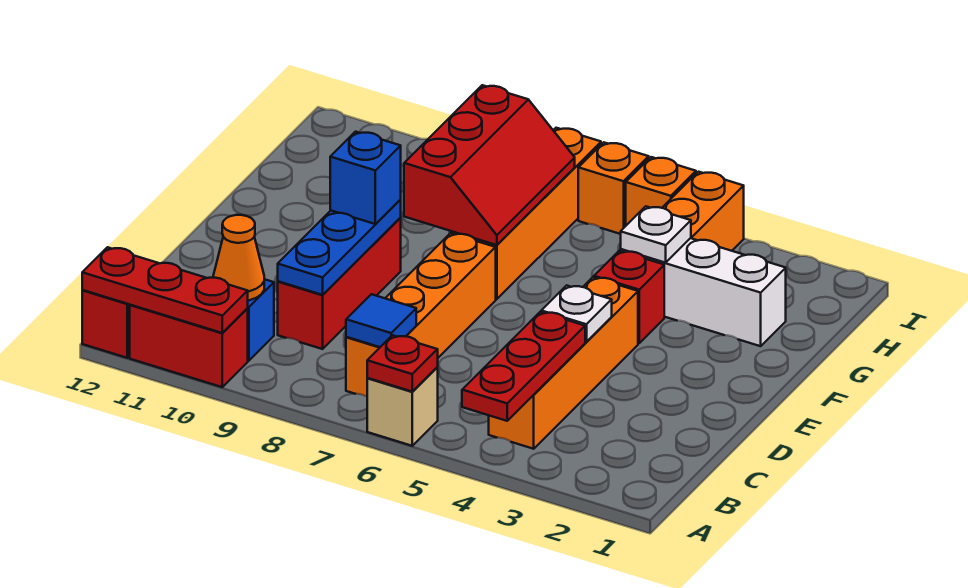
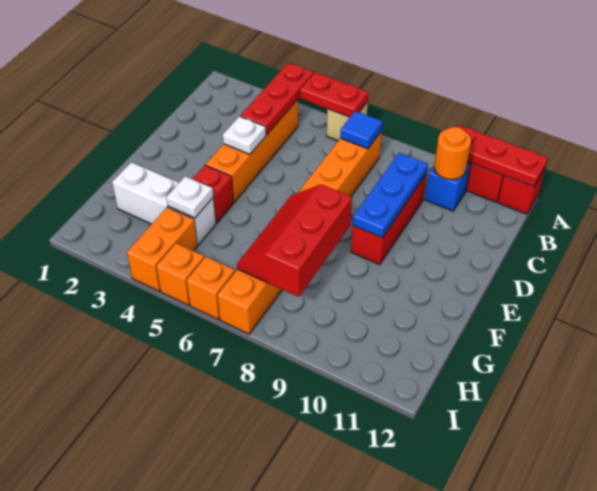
red 1x1 plate [367,335,438,392] -> red 1x2 plate [300,73,368,117]
orange 1x1 cone [213,215,264,300] -> orange 1x1 round brick [434,127,471,180]
blue 1x1 brick [330,132,401,224] -> none

